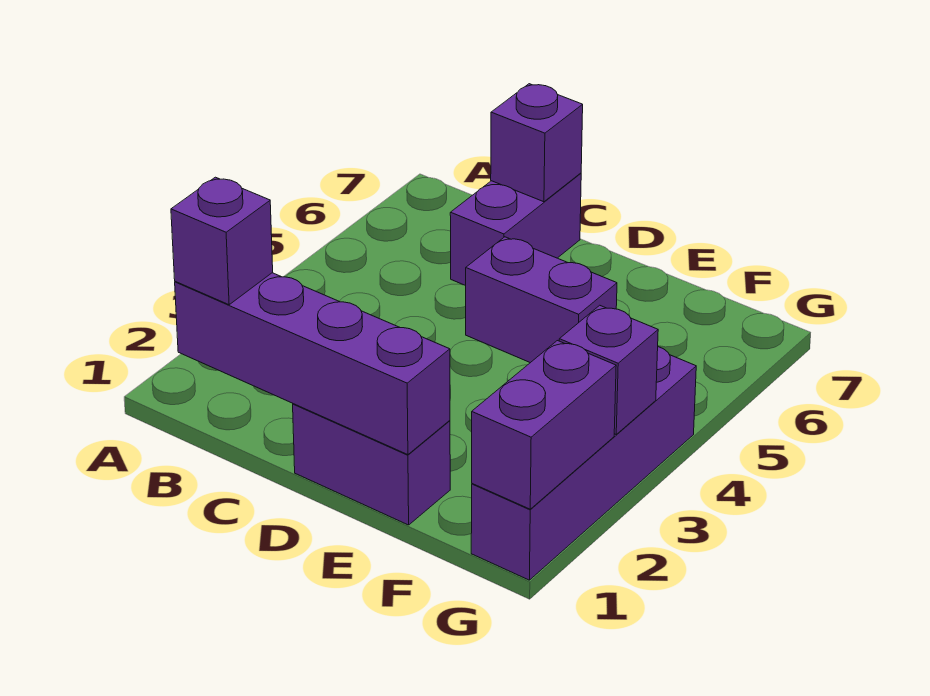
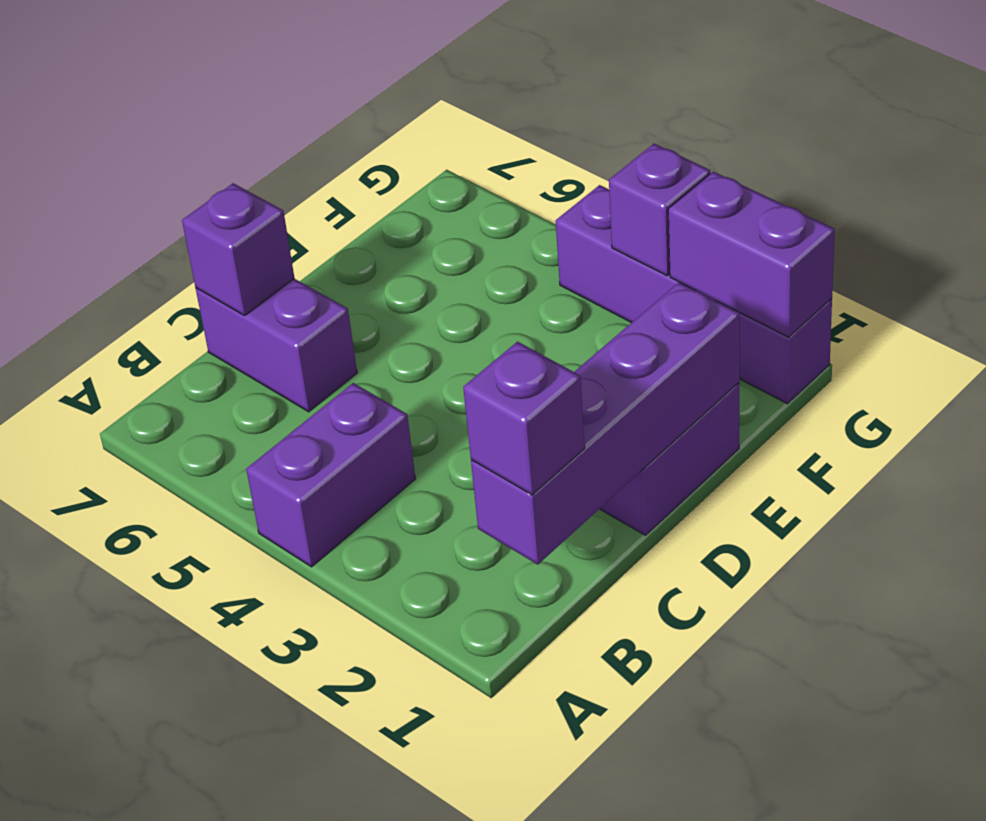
purple 1x2 brick [466,237,617,363] -> purple 1x2 brick moved to [246,383,415,567]

